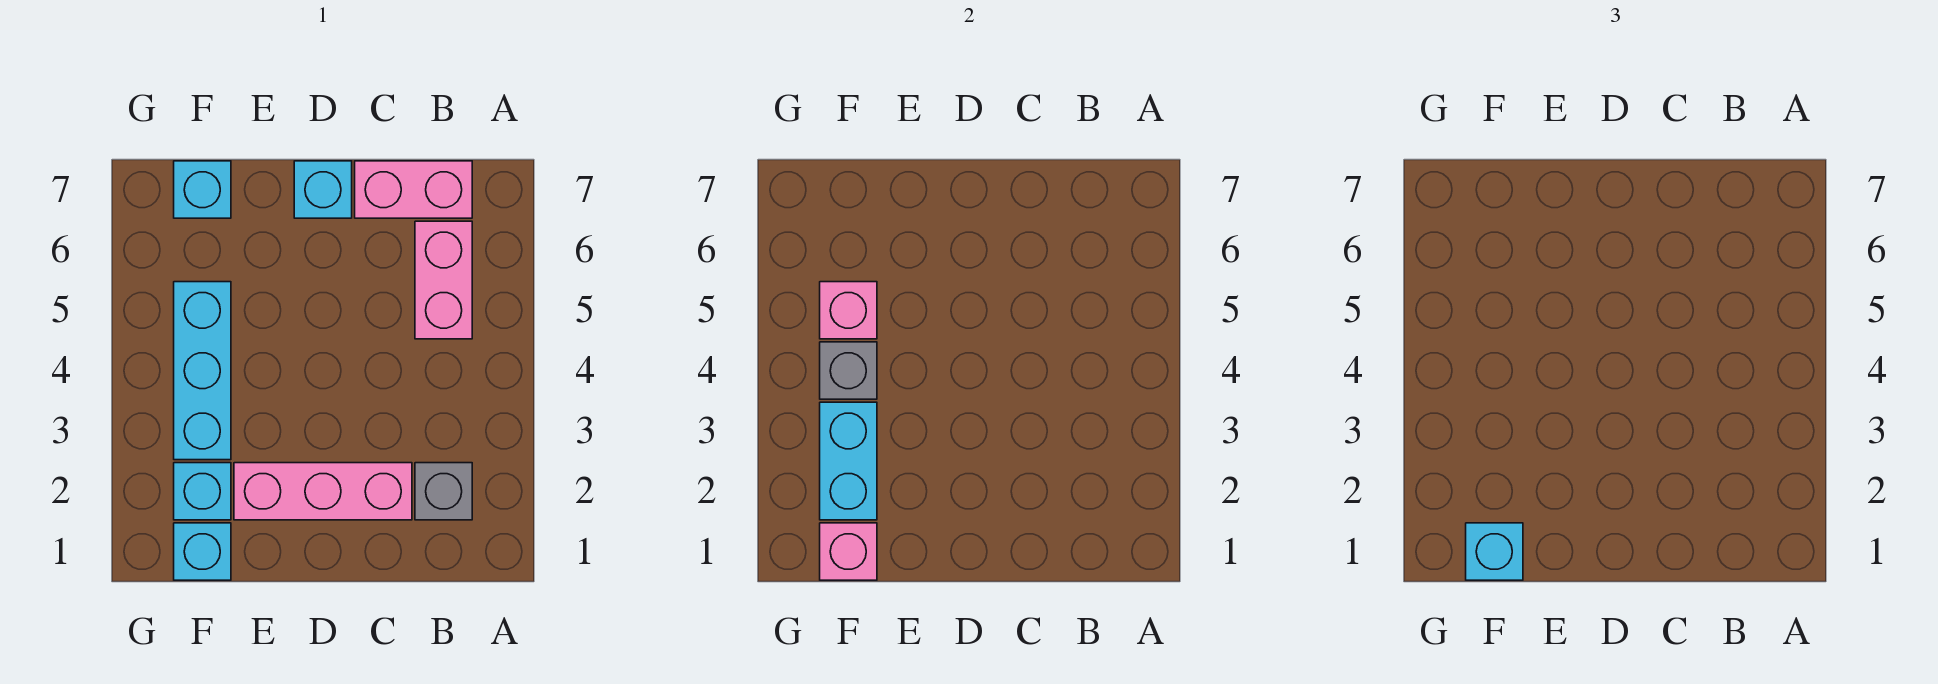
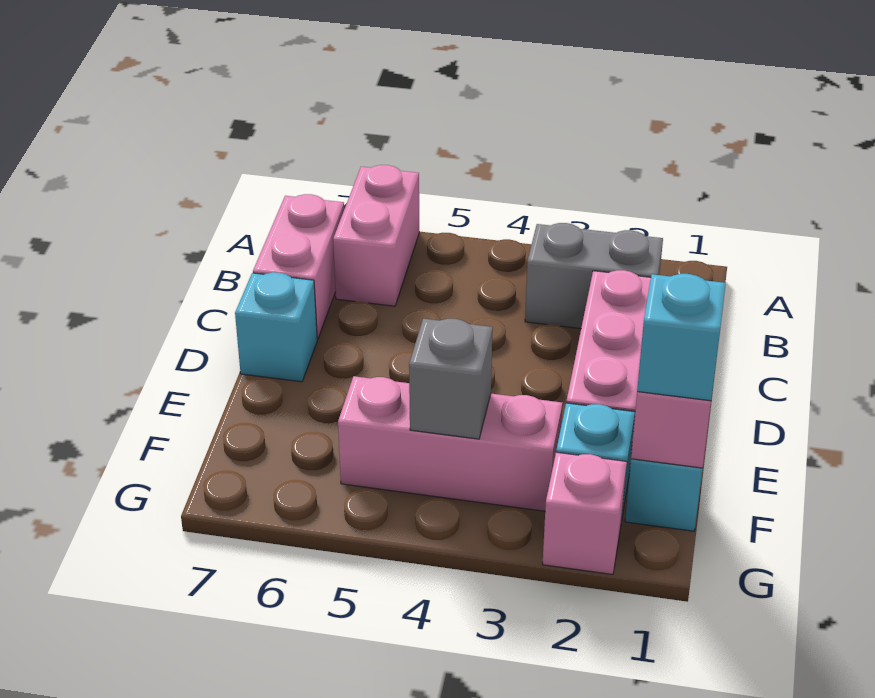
grey 1x1 brick [415,463,472,520] -> grey 1x2 brick [525,223,663,329]
pink 1x2 brick [415,221,472,339] -> pink 1x2 brick turned to [333,165,419,306]
cyan 1x2 brick [820,402,877,520] -> none
cyan 1x3 brick [174,282,231,460] -> pink 1x3 brick [338,376,562,511]
pink 1x1 brick [820,282,877,339] -> pink 1x1 brick moved to [543,452,627,574]
cyan 1x1 brick [174,161,231,218] -> none

